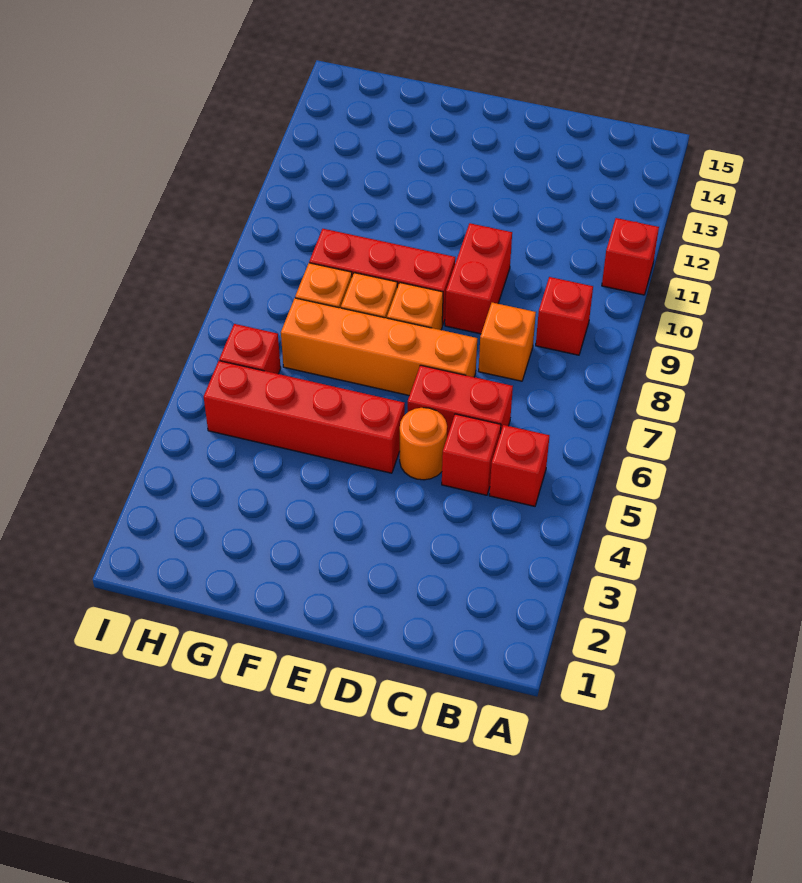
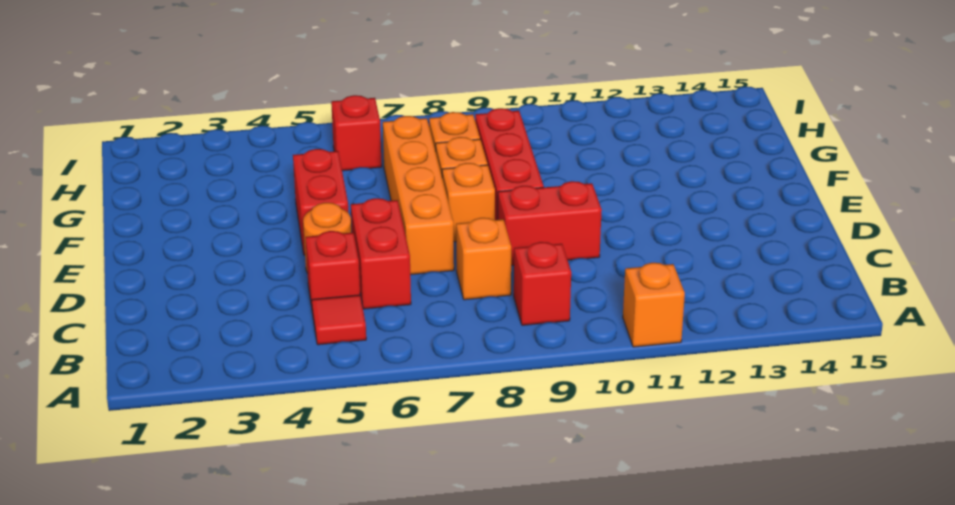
red 1x1 brick [602,218,659,295] -> orange 1x1 brick [623,263,685,347]
red 1x1 brick [489,425,549,506] -> red 1x1 tile [312,295,366,345]
red 1x4 brick [204,361,405,473] -> red 1x2 brick [293,149,348,255]

